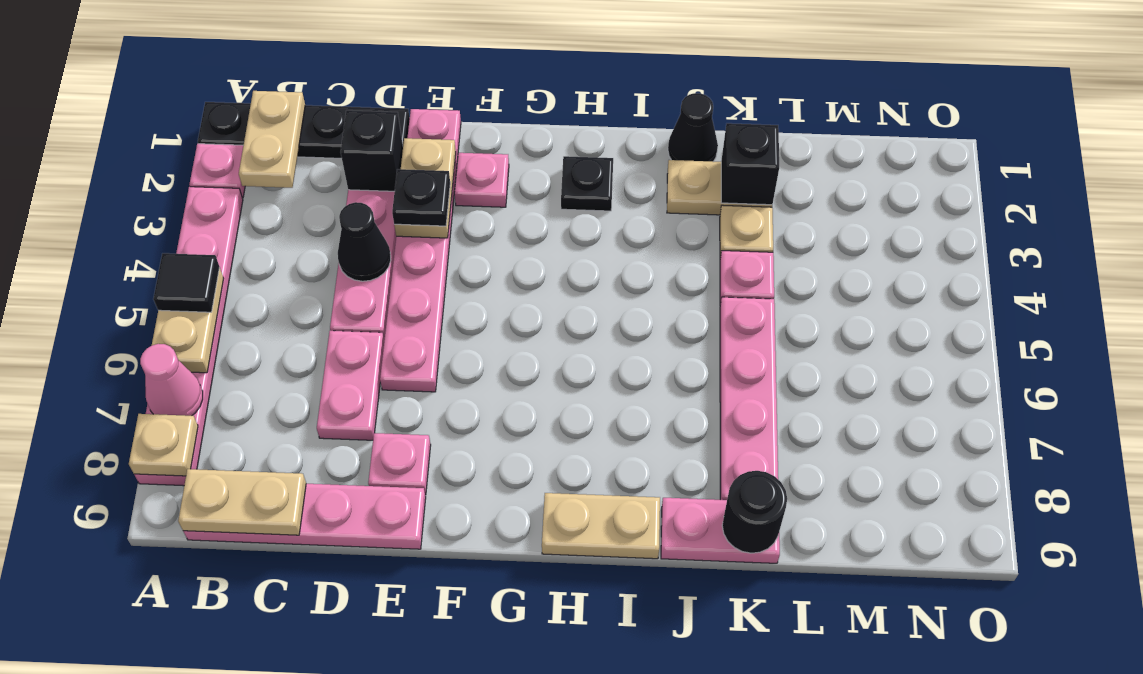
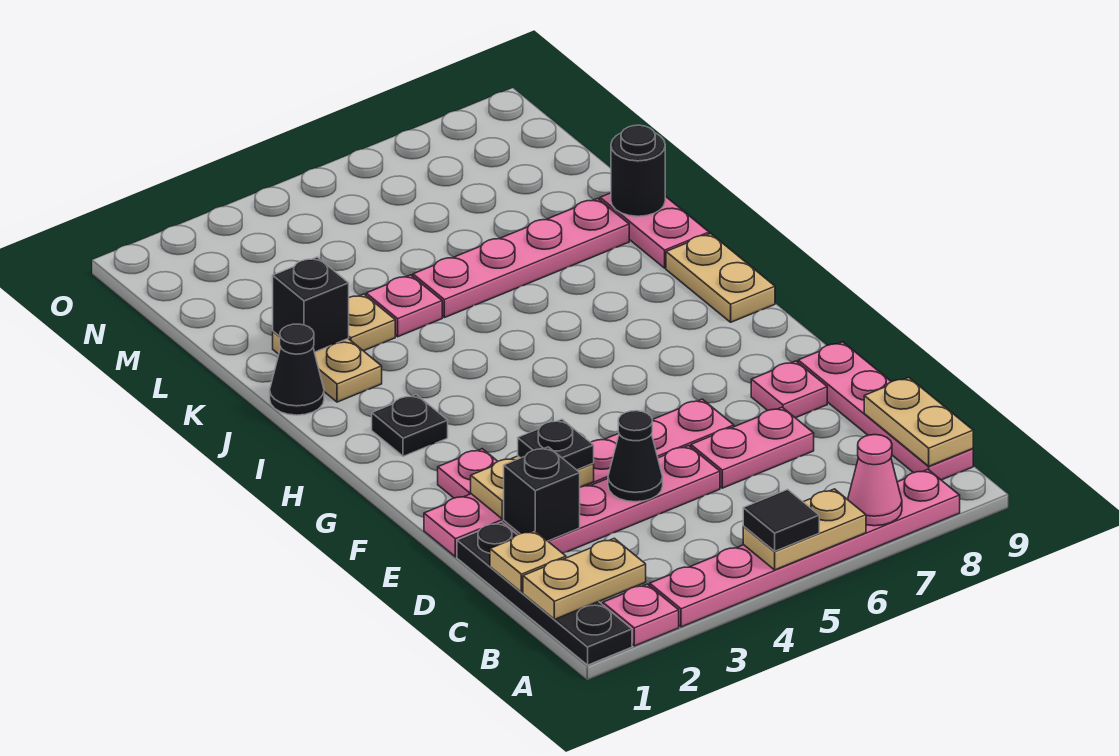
tan 1x1 plate [129,414,198,476] -> tan 1x1 plate moved to [490,531,566,592]

